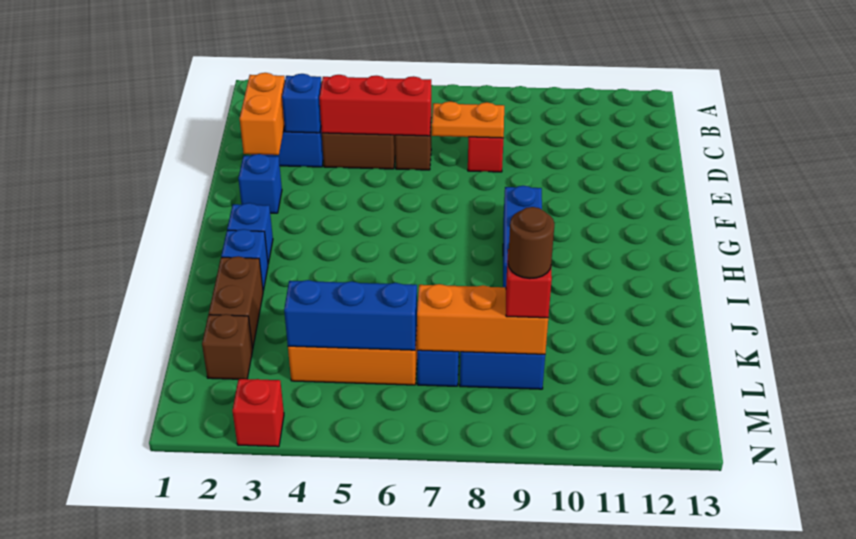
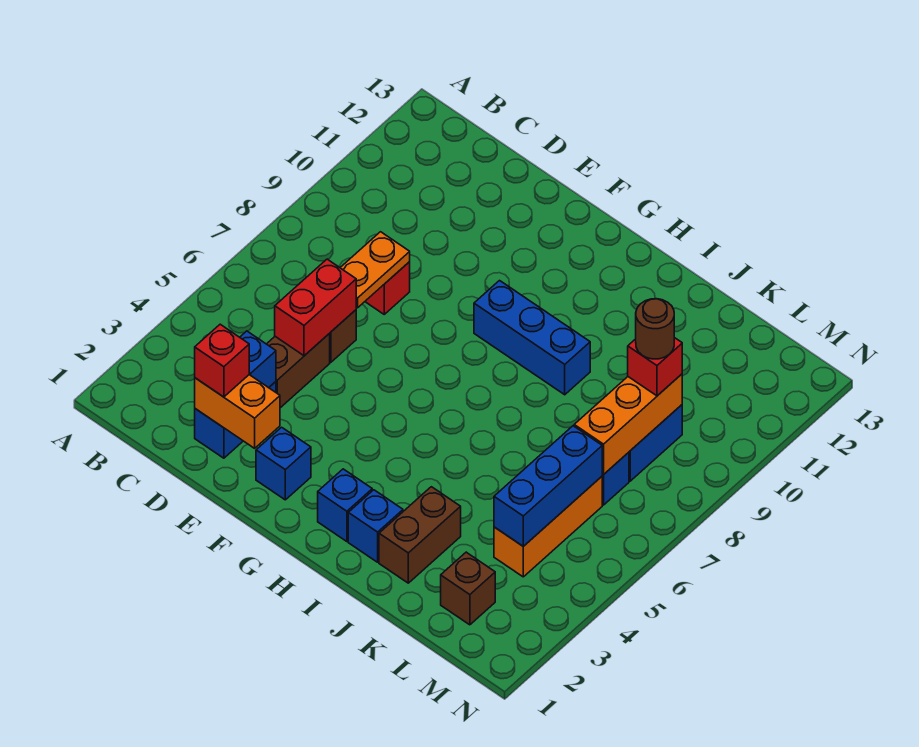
red 1x3 brick [319,75,431,136] -> red 1x2 brick [275,259,356,356]
brown 1x2 brick [209,256,263,349] -> brown 1x2 brick turned to [379,487,461,583]
red 1x1 brick [233,379,284,447] -> red 1x1 brick moved to [195,324,249,397]

